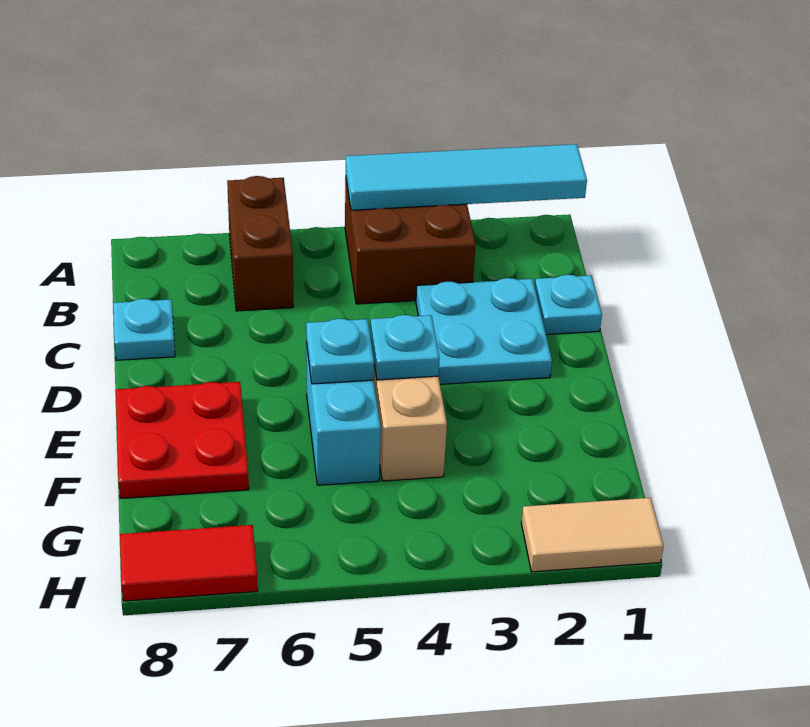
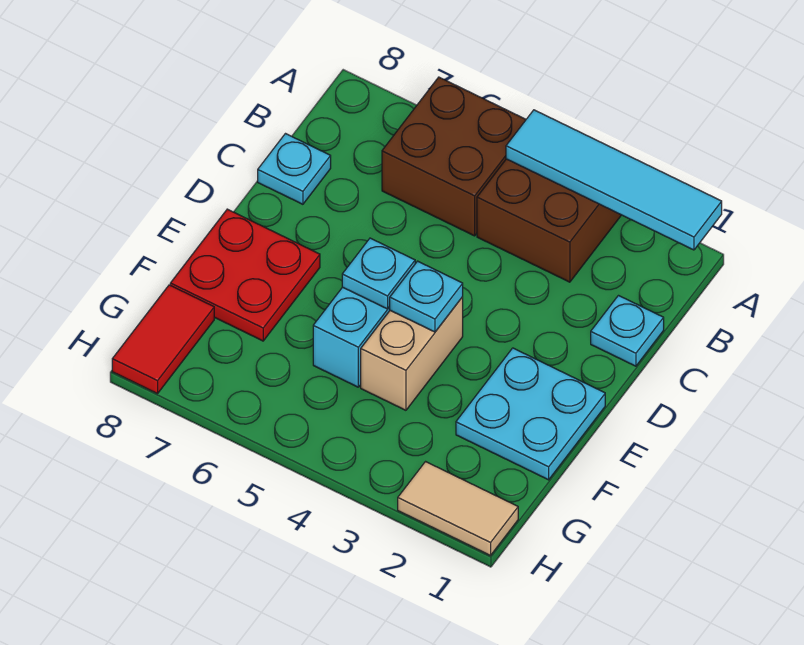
brown 1x2 brick [227,176,293,311] -> brown 2x2 brick [382,77,526,236]
cyan 2x2 plate [416,278,552,384] -> cyan 2x2 plate moved to [456,348,605,480]
red 1x2 tile [120,525,258,601] -> red 1x2 tile turned to [112,285,214,394]

